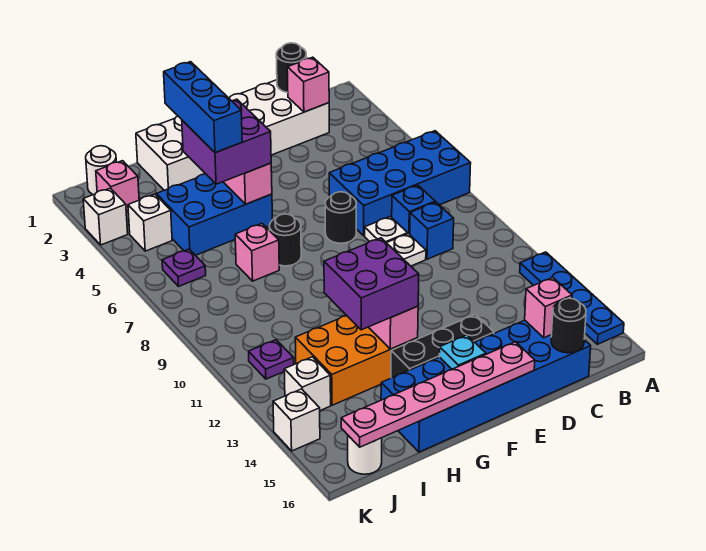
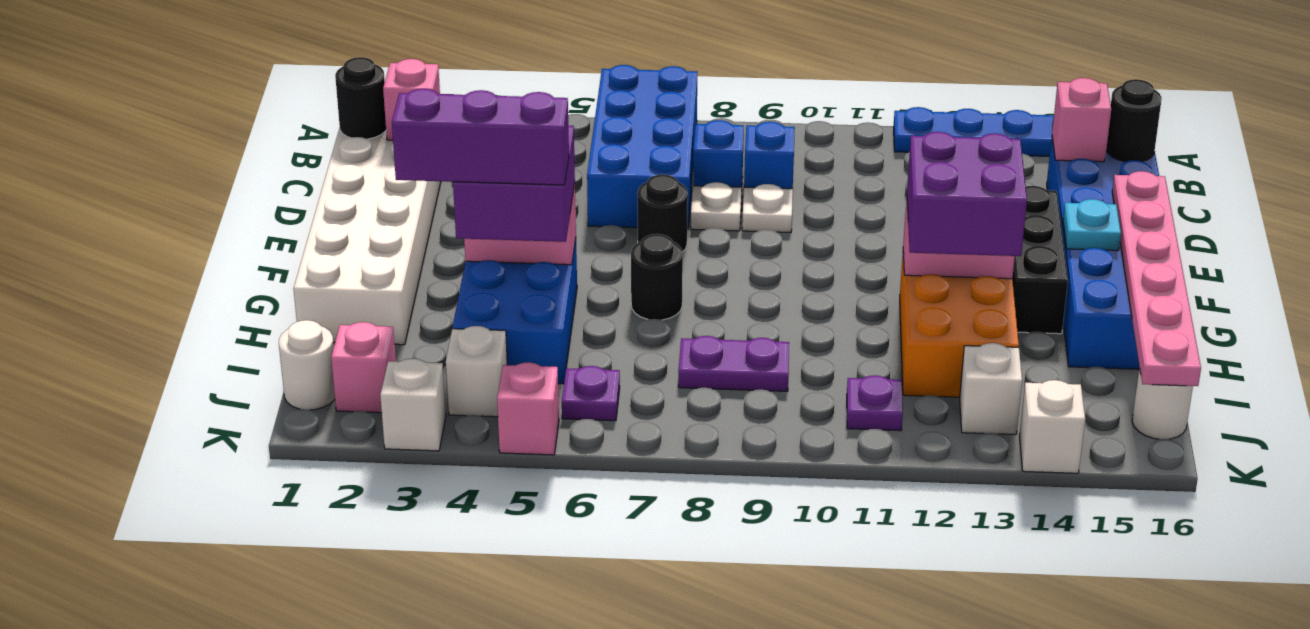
blue 1x3 brick [164,62,242,153] -> purple 1x3 brick [392,89,569,185]
pink 1x1 brick [235,224,279,281] -> pink 1x1 brick moved to [497,362,559,455]
none -> purple 1x2 plate [678,336,789,391]

